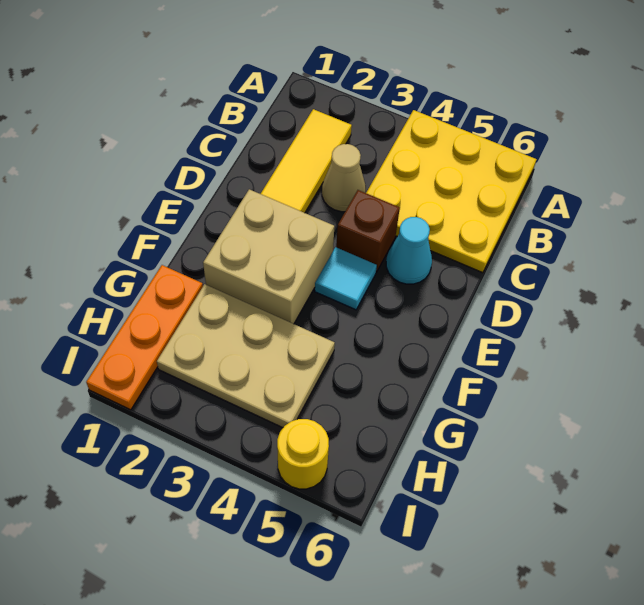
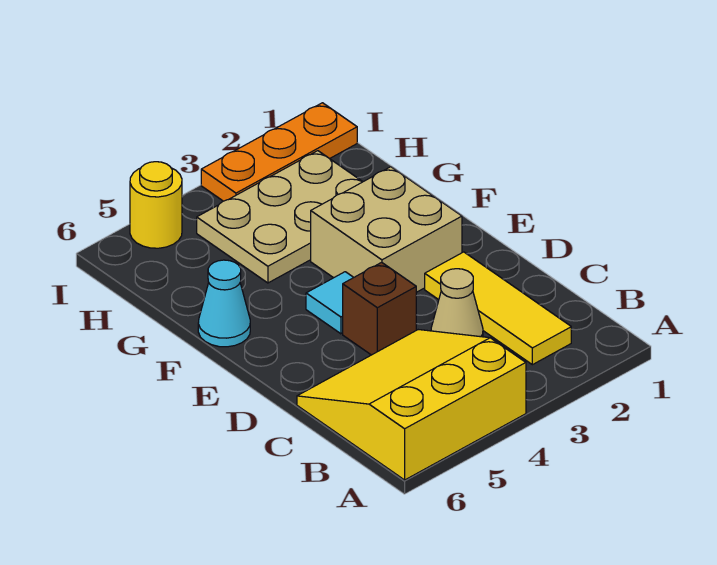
yellow 3x3 plate [366,110,537,273] -> yellow 3x3 slope [297,330,526,480]
cyan 1x1 cone [386,217,432,284] -> cyan 1x1 cone moved to [198,260,250,347]
orange 1x3 plate [86,265,203,410] -> orange 1x3 plate turned to [201,103,357,201]

